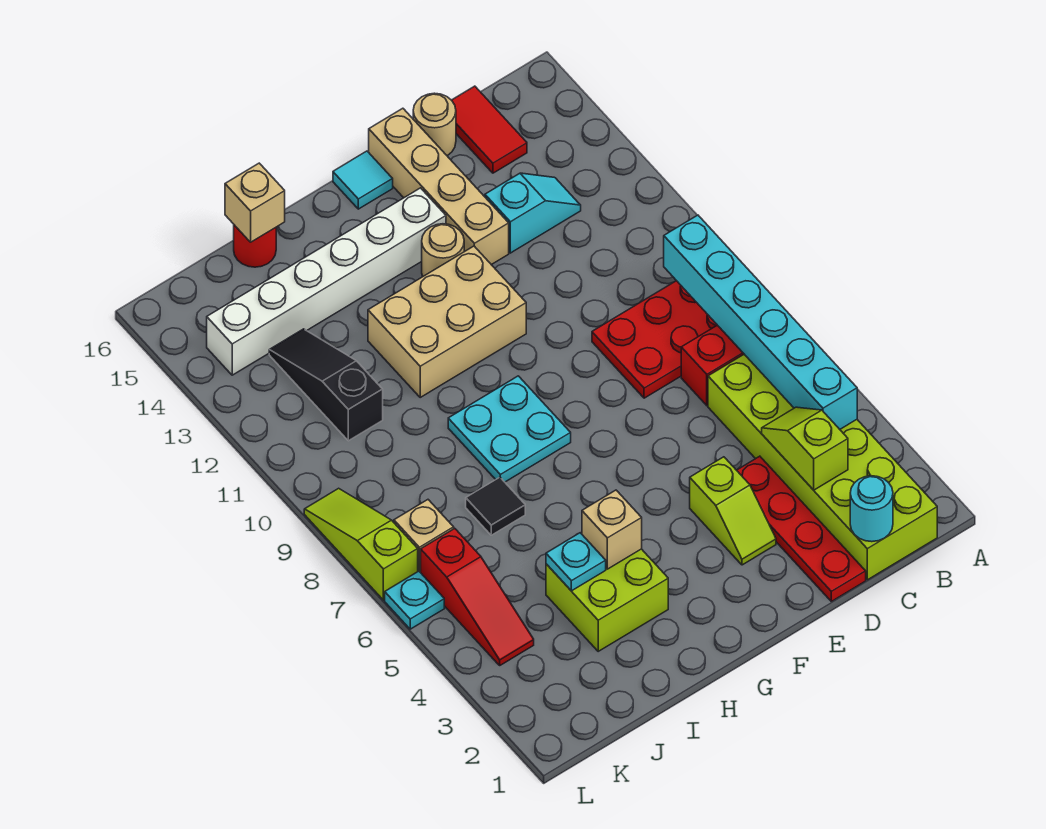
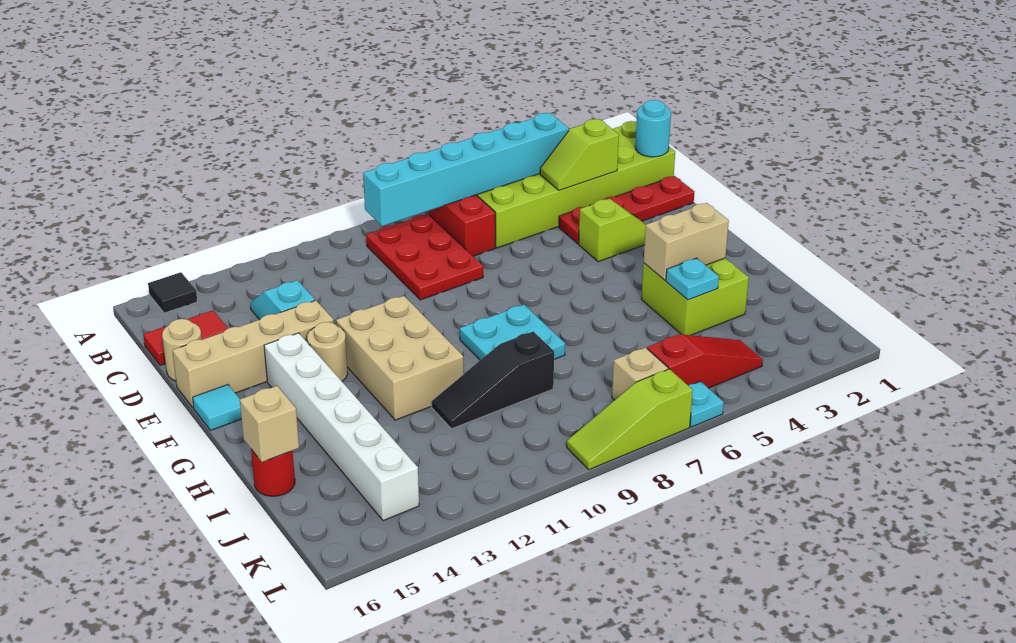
tan 1x1 brick [582,490,642,569] -> tan 1x2 brick [644,203,729,280]
black 1x1 tile [466,477,525,535] -> black 1x1 tile moved to [148,272,197,313]
black 1x3 slope [269,329,383,441] -> black 1x3 slope moved to [431,331,554,429]

